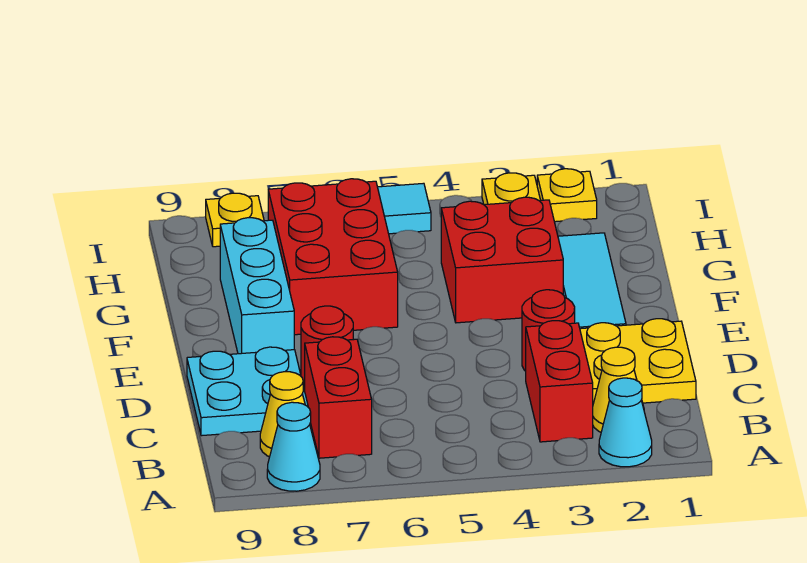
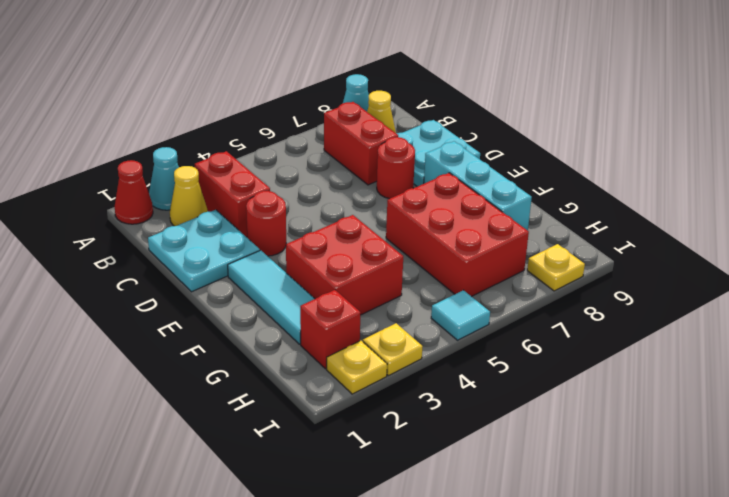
none -> red 1x1 cone [115,160,153,224]
yellow 2x2 plate [580,319,696,404] -> cyan 2x2 plate [148,210,260,292]
none -> red 1x1 brick [300,290,361,369]

